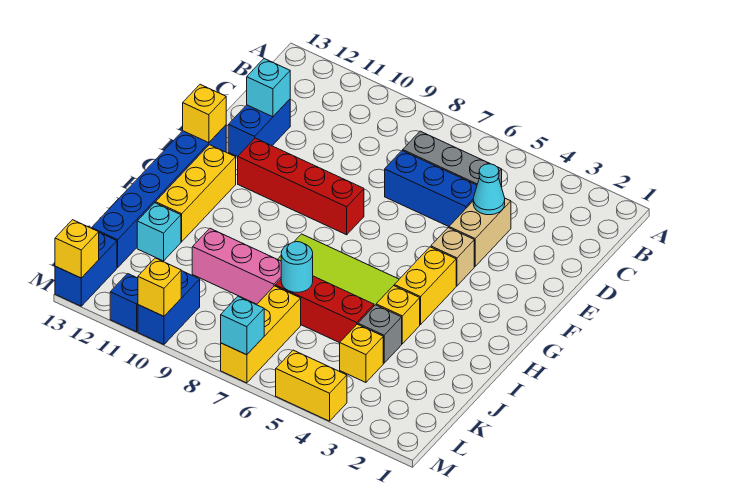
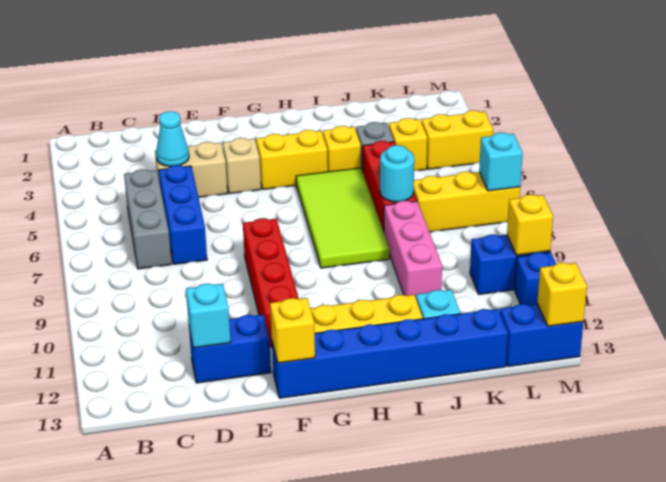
yellow 1x2 brick [276,350,347,421] -> yellow 1x2 brick turned to [422,111,493,169]

